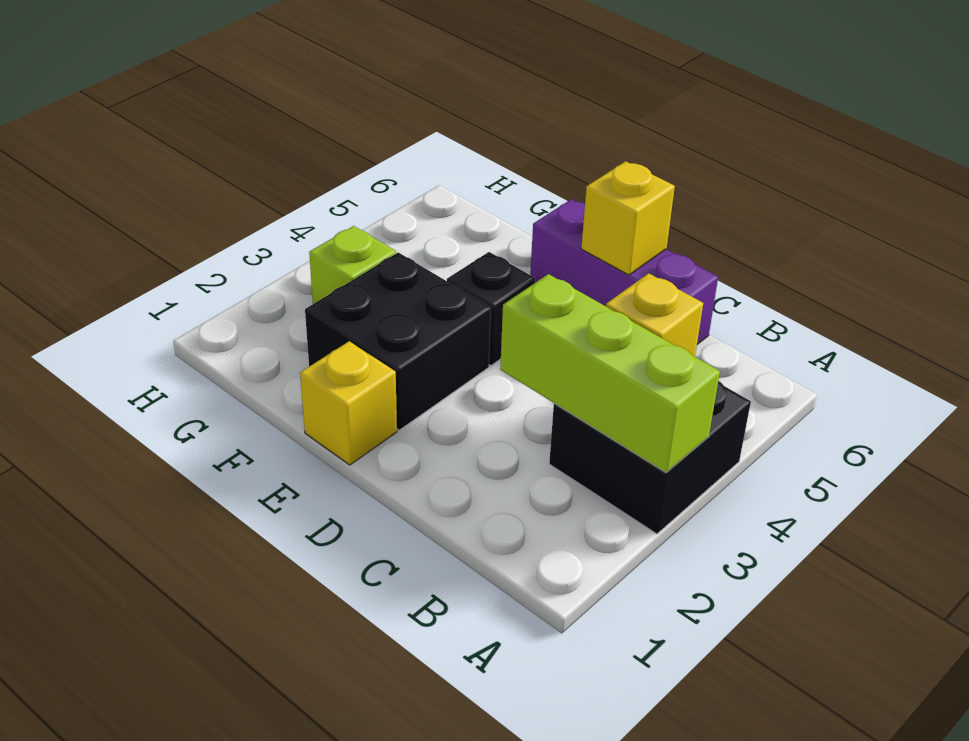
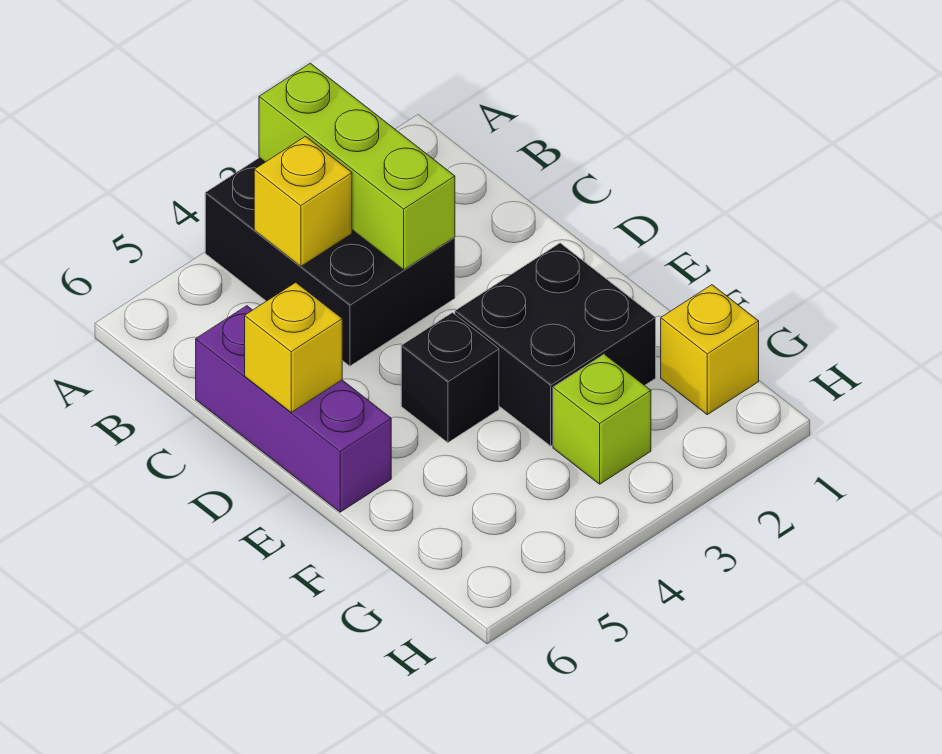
black 2x2 brick [549,381,751,534] -> black 2x3 brick [205,158,455,366]
yellow 1x1 brick [300,341,397,465] -> yellow 1x1 brick moved to [661,285,759,415]

